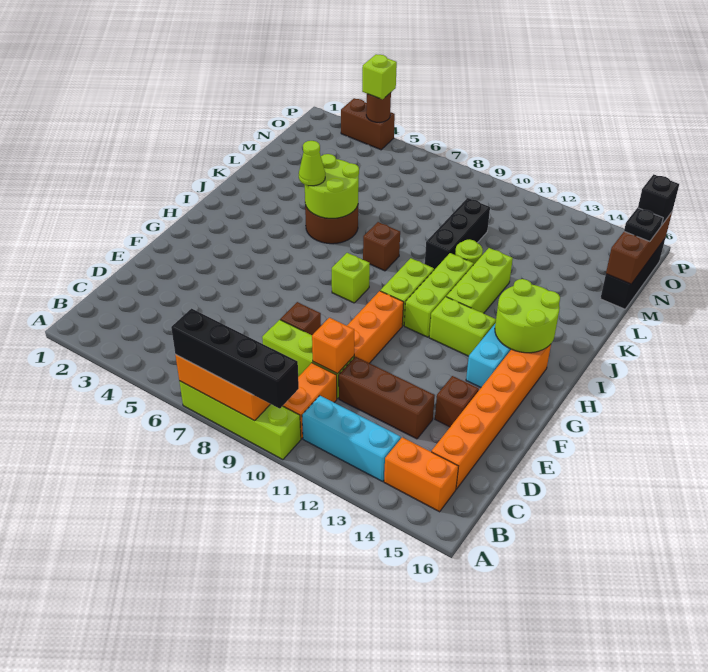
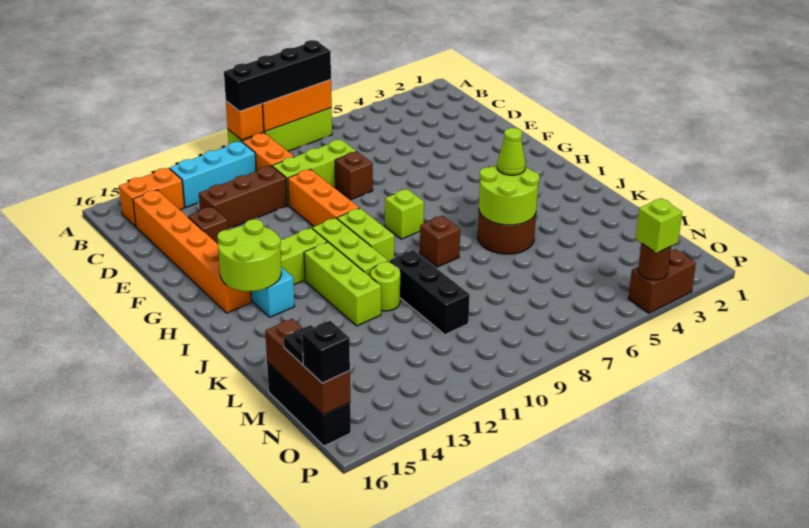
orange 1x1 brick [312,318,354,374] -> orange 1x1 brick moved to [226,101,264,140]

